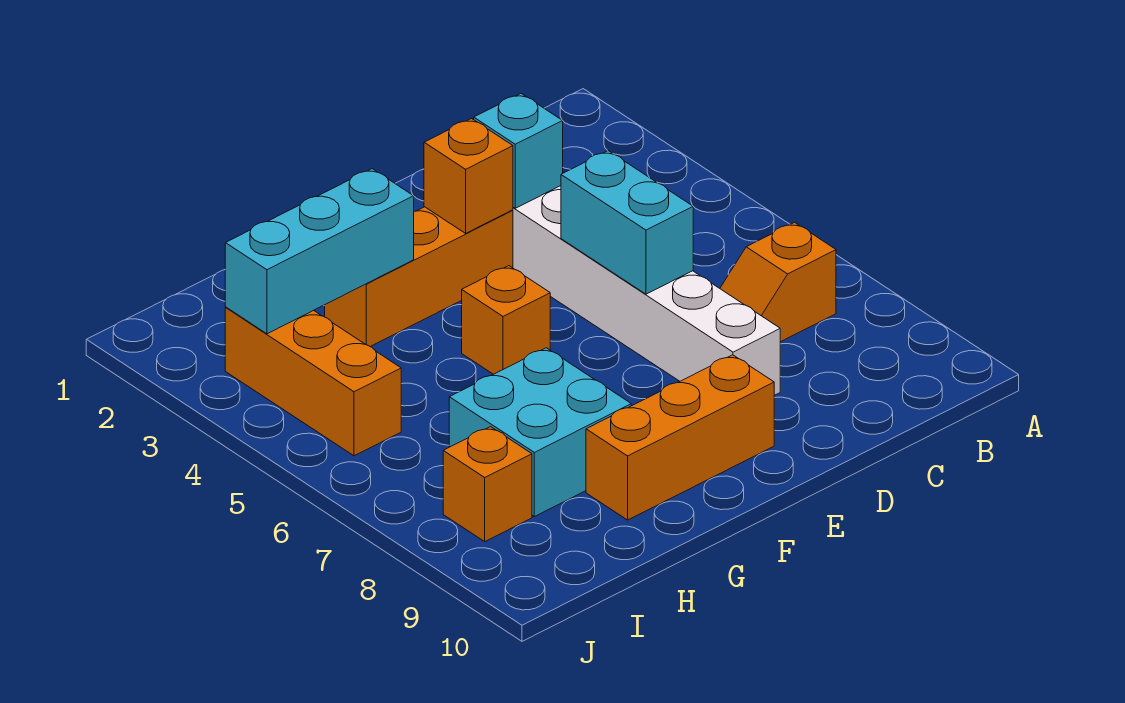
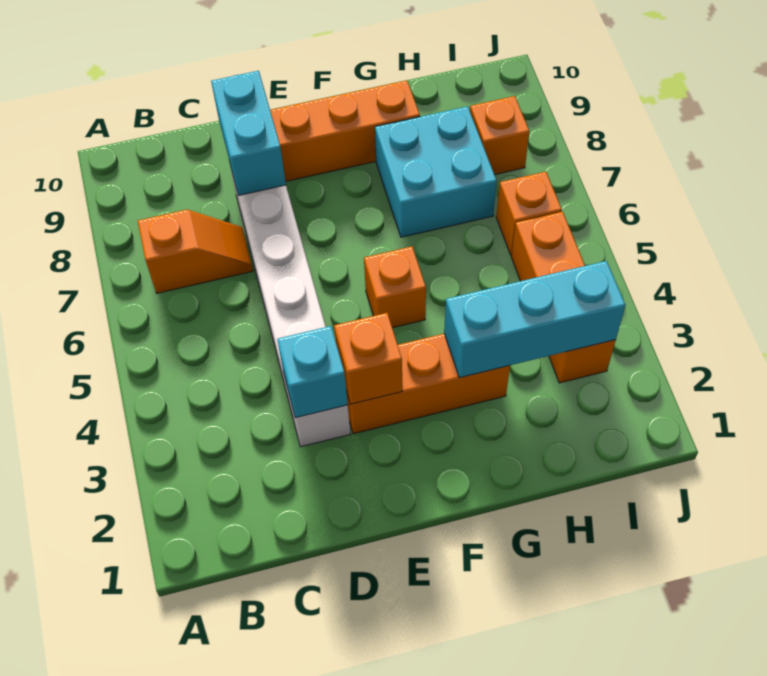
cyan 1x2 brick [561,151,693,294] -> cyan 1x2 brick moved to [211,71,286,196]
none -> orange 1x1 brick [496,172,562,255]

